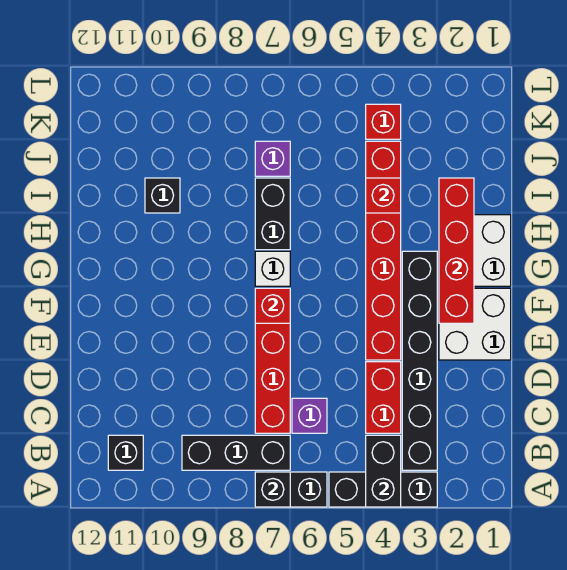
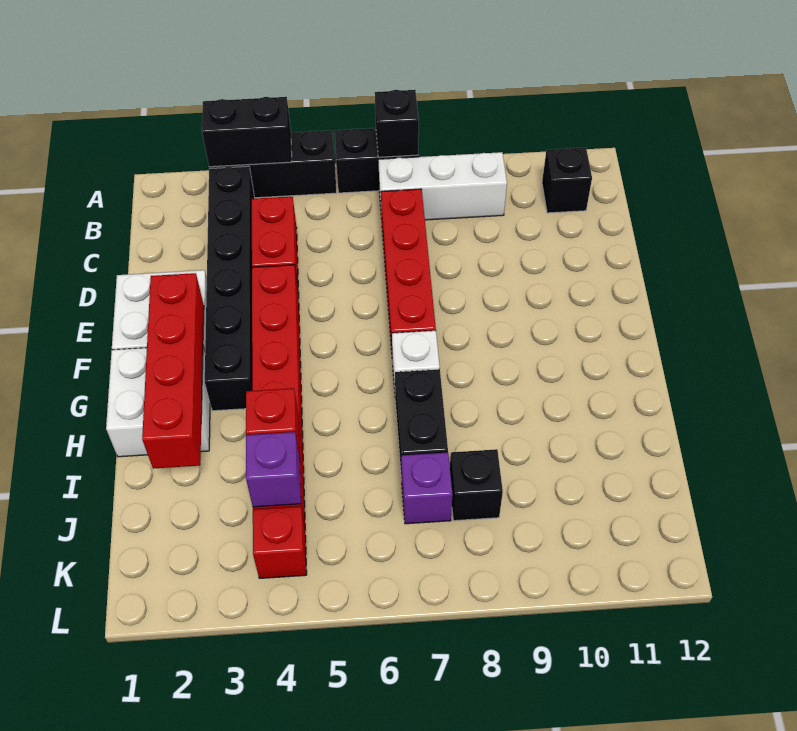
black 1x2 brick [366,435,401,507] -> black 1x2 brick turned to [202,97,292,167]
black 1x3 brick [182,435,290,470] -> white 1x3 brick [378,152,507,220]
purple 1x1 brick [292,398,327,433] -> purple 1x1 brick moved to [246,432,301,507]
red 1x1 brick [255,288,290,323] -> none
black 1x1 brick [145,178,180,213] -> black 1x1 brick moved to [450,449,503,521]

